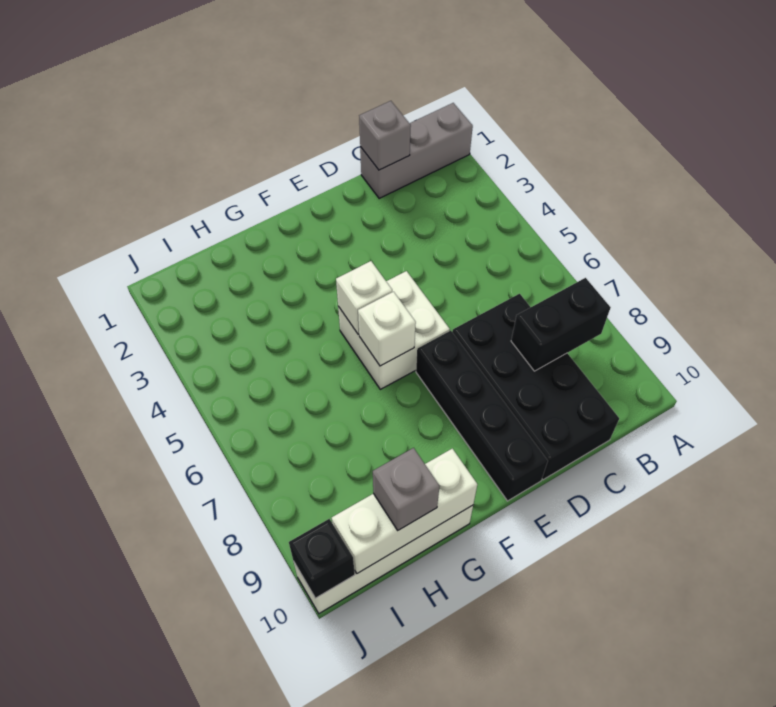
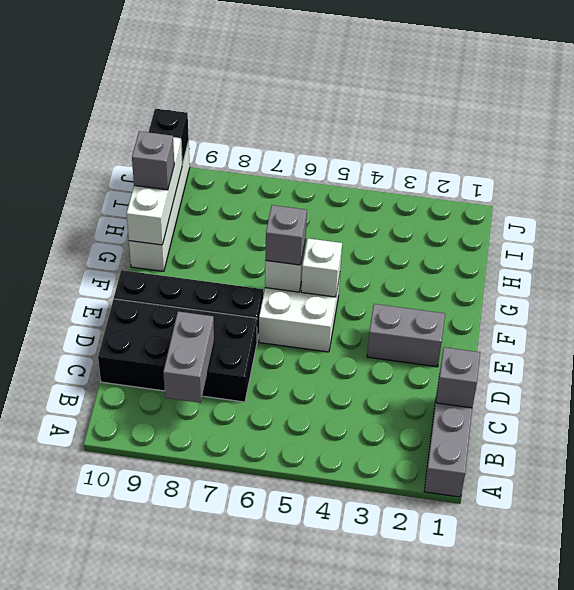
black 1x2 brick [511,278,611,371] -> grey 1x2 brick [163,311,214,403]
none -> grey 1x2 brick [367,304,445,367]
none -> grey 1x1 brick [265,205,307,265]

